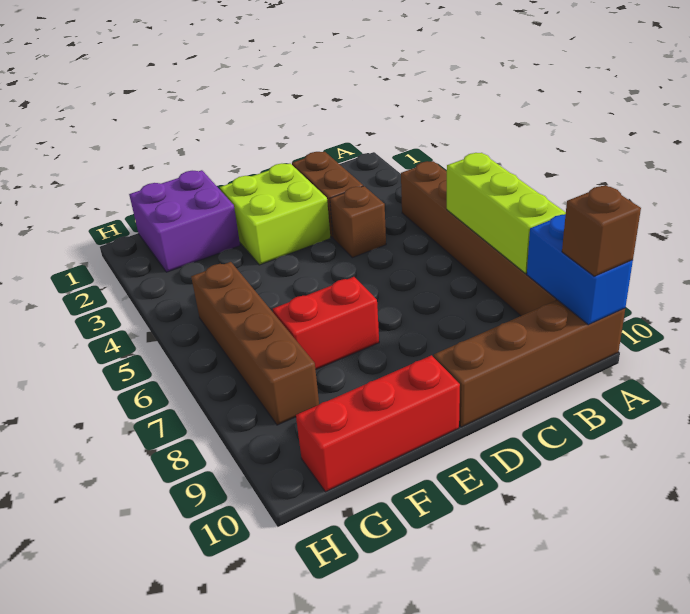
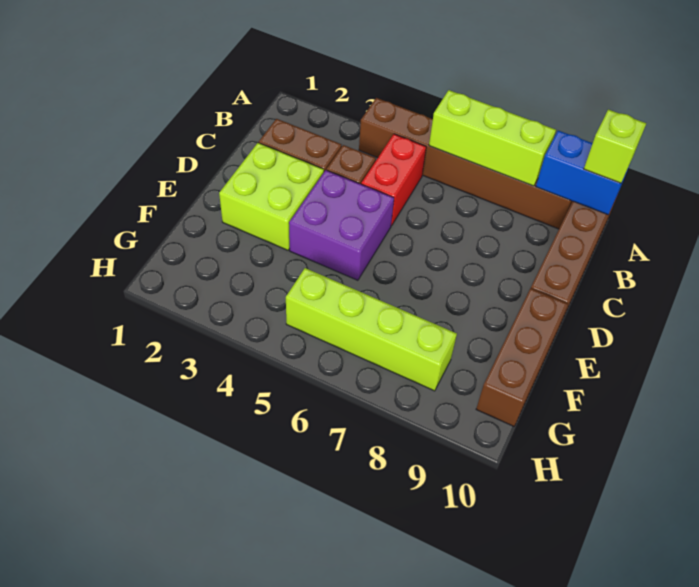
brown 1x1 brick [562,185,641,276] -> lime 1x1 brick [584,110,646,183]
red 1x2 brick [273,277,379,370] -> red 1x2 brick moved to [361,134,426,226]
red 1x3 brick [296,355,460,492] -> brown 1x3 brick [476,288,568,426]
purple 2x2 brick [129,170,240,272] -> purple 2x2 brick moved to [289,170,394,280]
brown 1x4 brick [191,262,319,425] -> lime 1x4 brick [286,268,457,391]

